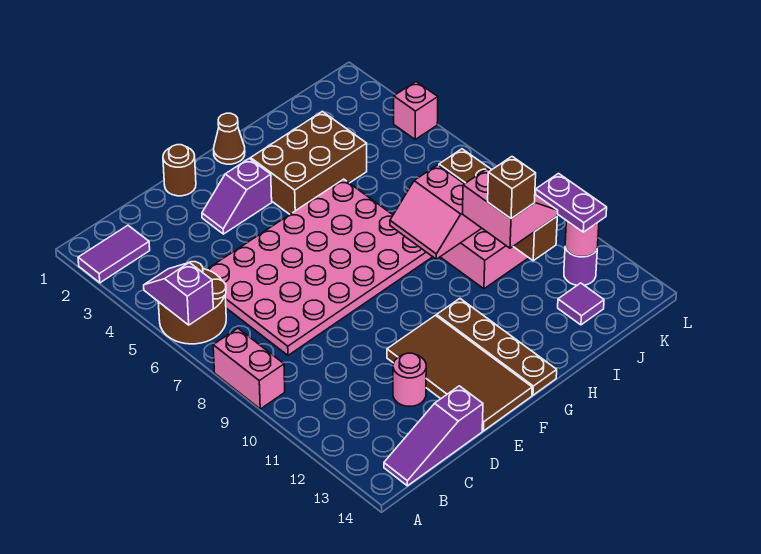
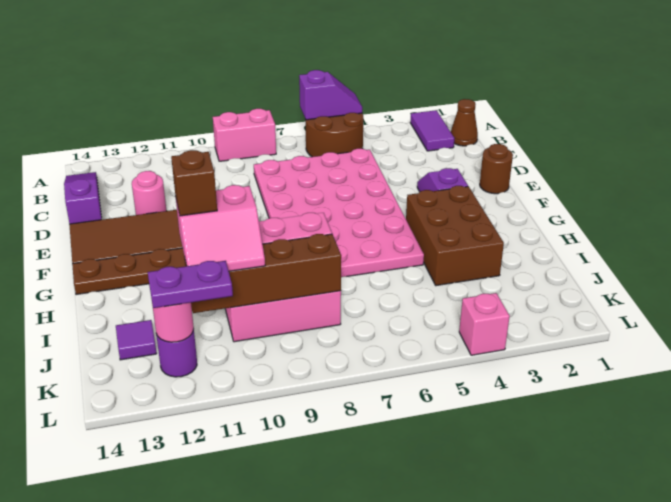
brown 1x1 cone [214,113,245,164] -> brown 1x1 cone moved to [451,99,478,146]

